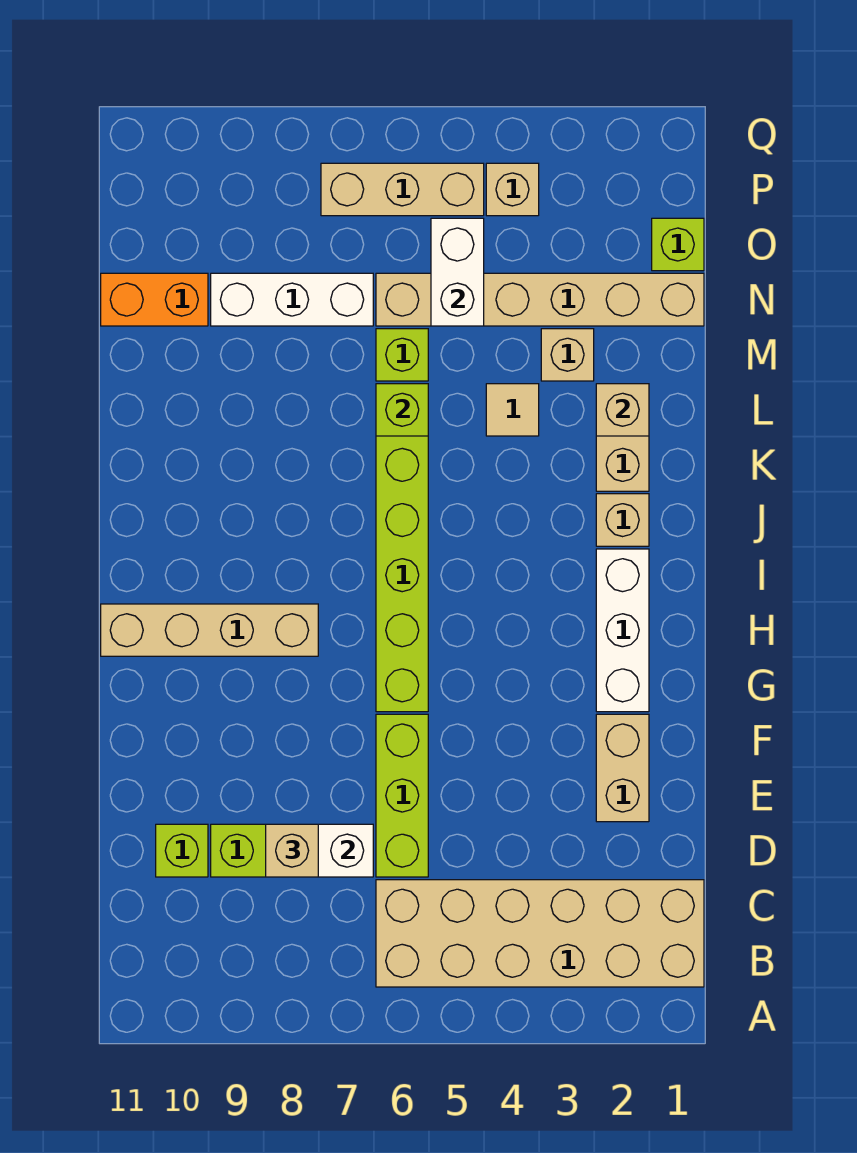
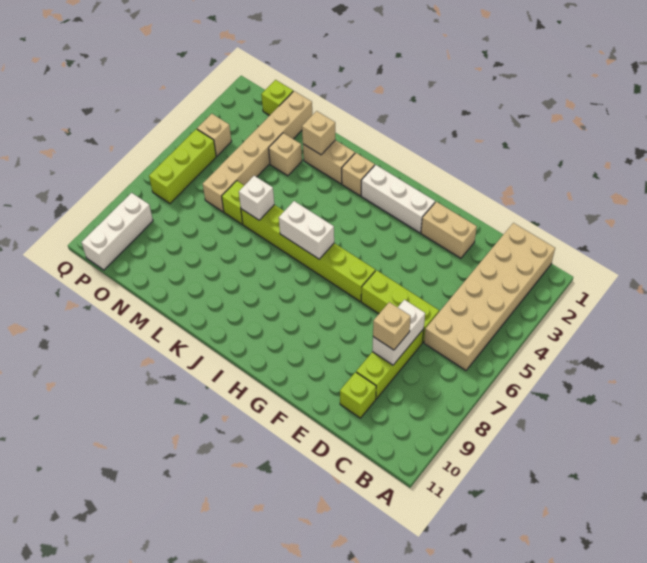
tan 1x4 brick [101,604,318,656] -> none
tan 1x1 tile [486,384,539,436] -> none
lime 1x1 brick [376,384,428,436] -> white 1x1 brick [239,176,274,220]
white 1x2 brick [431,218,484,326] -> white 1x2 brick moved to [279,201,334,259]
white 1x3 brick [211,273,373,326] -> white 1x3 brick moved to [82,193,153,270]
orange 1x2 brick [101,273,208,326] -> none
tan 1x3 brick [321,163,484,216] -> lime 1x3 brick [149,129,216,203]

